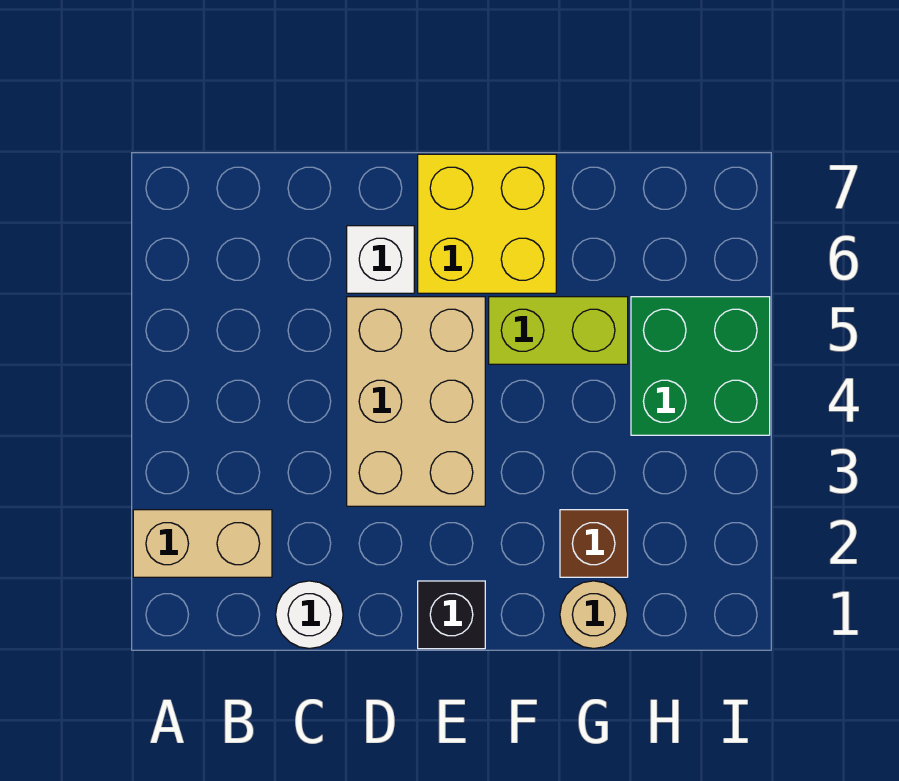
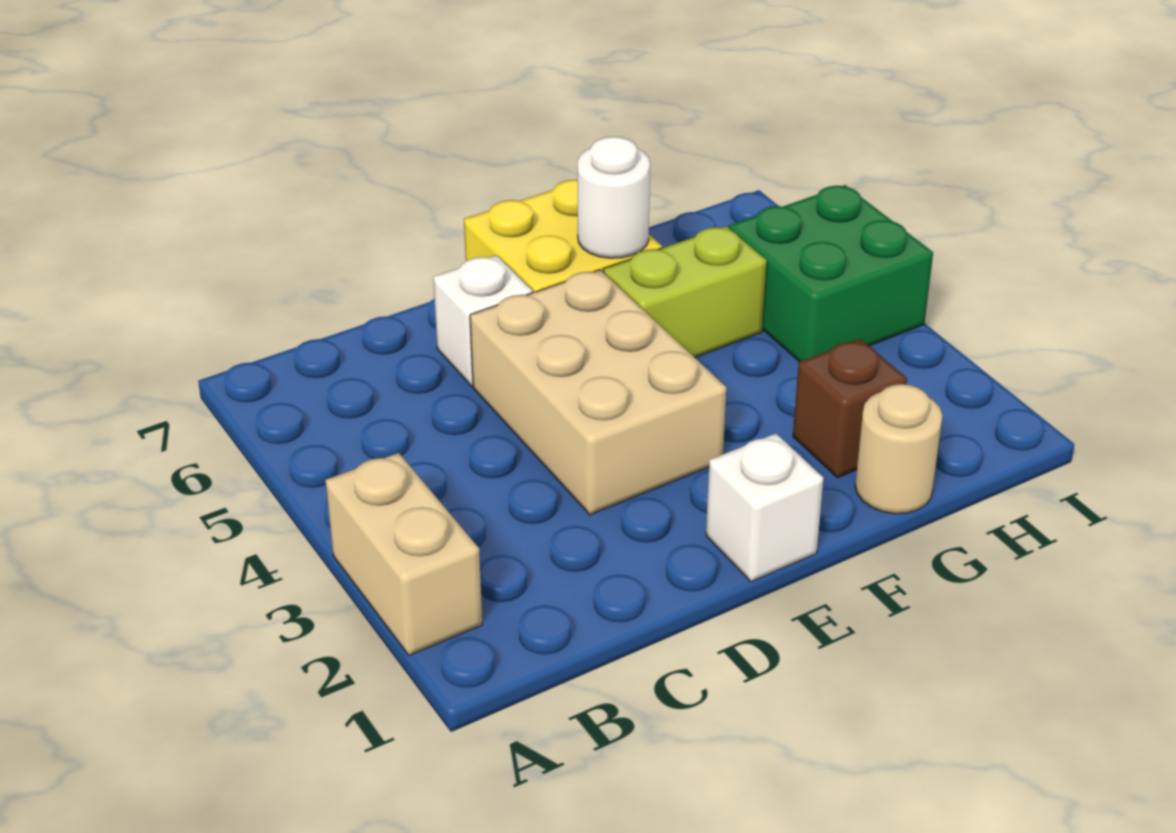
tan 1x2 brick [133,510,272,577] -> tan 1x2 brick turned to [325,453,482,655]
white 1x1 round brick [276,581,343,649] -> white 1x1 round brick moved to [578,137,650,258]
black 1x1 brick [418,581,485,649] -> white 1x1 brick [706,433,823,582]

